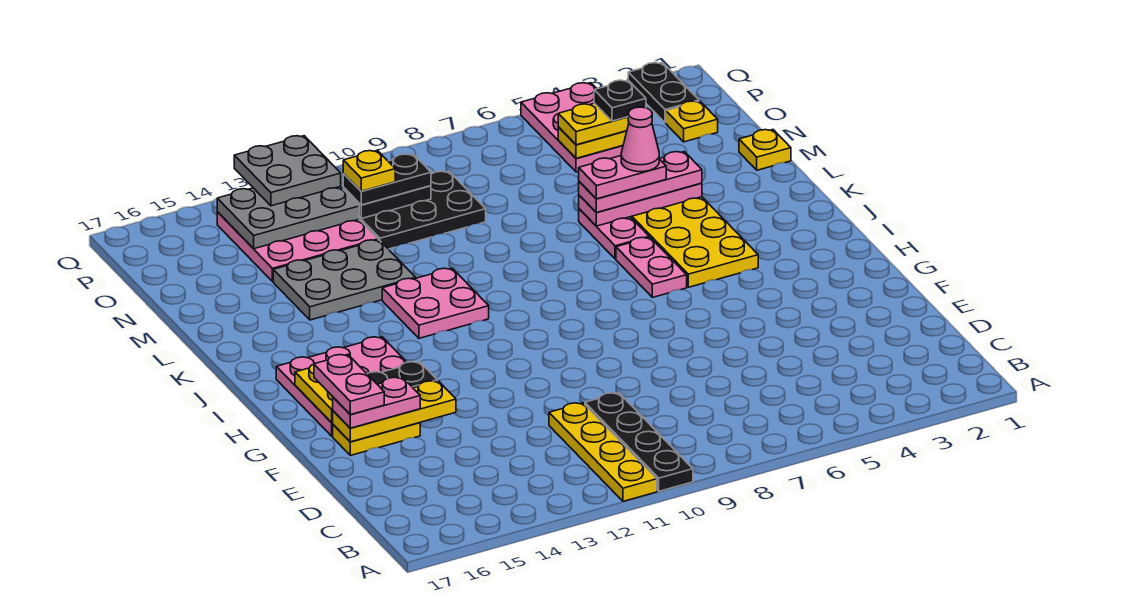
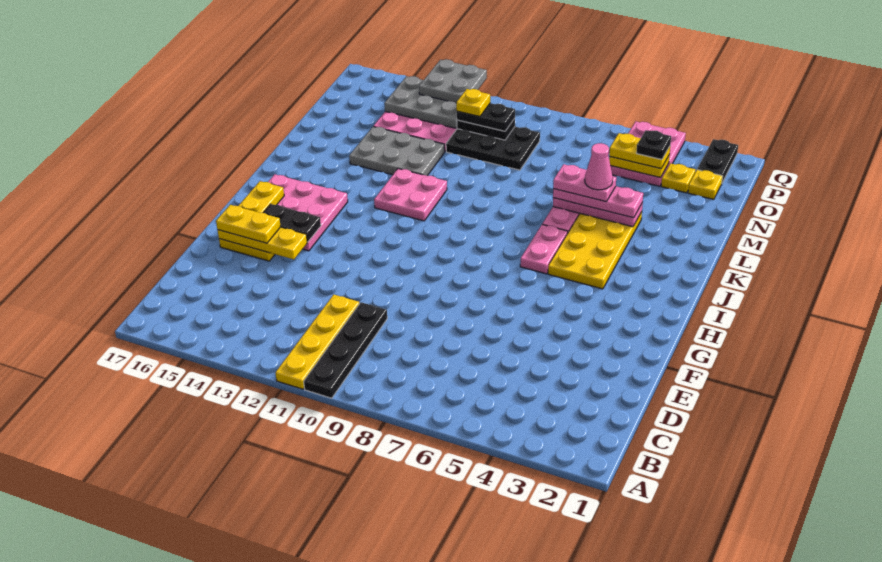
pink 1x2 plate [333,377,420,428] -> yellow 1x2 plate [216,205,281,243]
pink 1x2 plate [314,354,384,415] -> none
yellow 1x1 plate [739,130,791,170] -> yellow 1x1 plate moved to [661,163,695,193]

